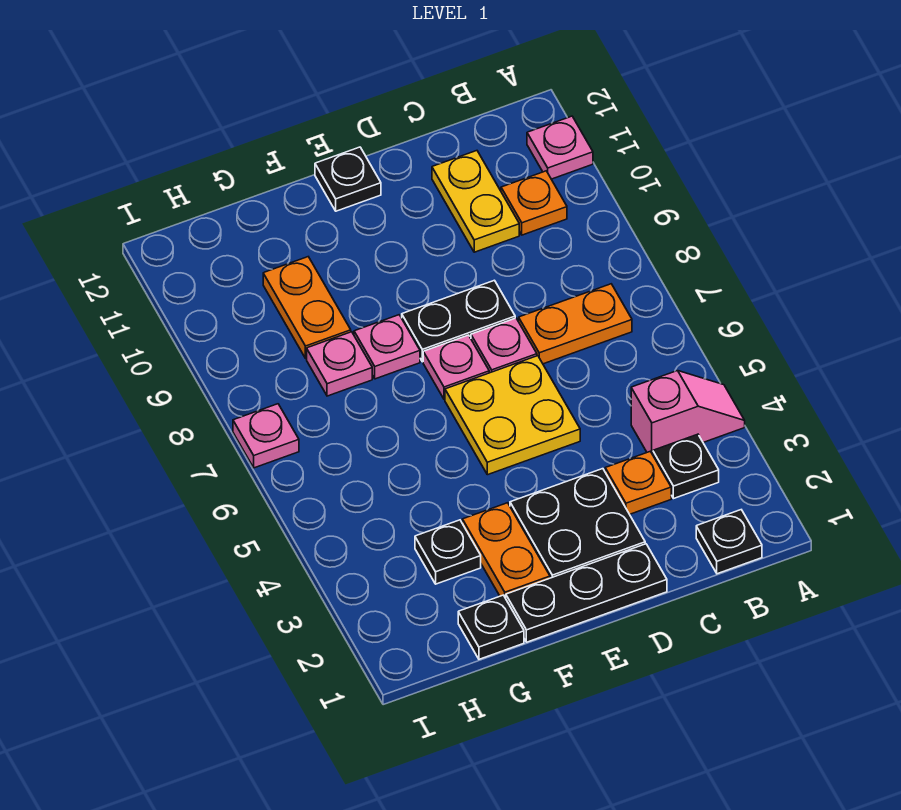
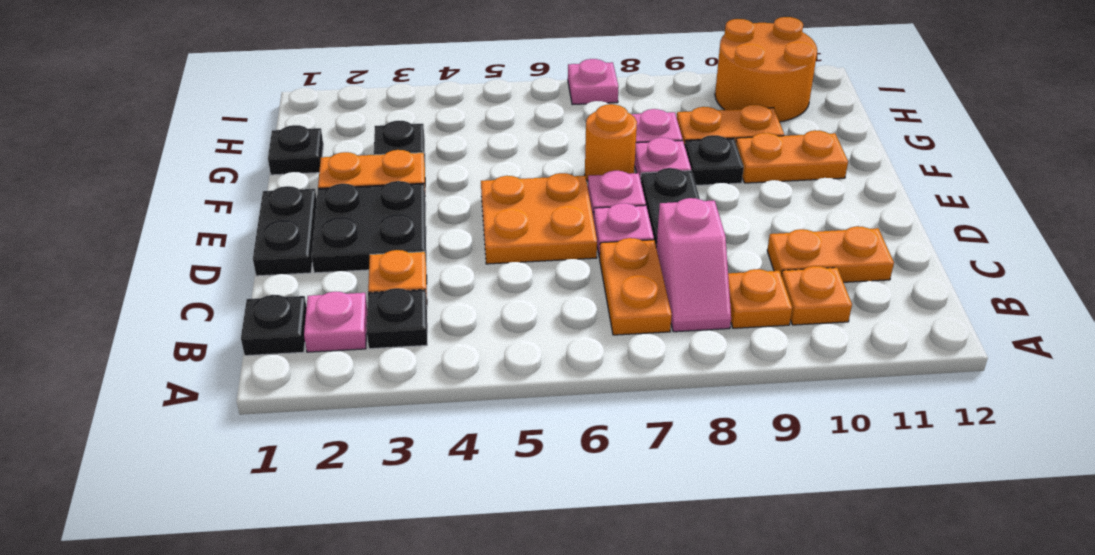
pink 1x2 slope [631,371,745,455] -> pink 1x2 slope moved to [656,198,731,332]
pink 1x1 plate [527,116,593,179] -> pink 1x1 plate moved to [304,292,367,352]
none -> orange 1x1 plate [728,269,792,328]
yellow 1x2 plate [432,151,519,252] -> orange 1x2 plate [767,226,894,282]
black 1x3 plate [506,544,667,642] -> black 1x2 plate [253,186,317,276]
yellow 2x2 plate [445,356,580,475] -> orange 2x2 plate [481,173,597,264]
black 1x1 plate [315,147,381,211] -> black 1x1 plate moved to [685,135,744,185]
none -> orange 1x1 round brick [585,104,637,181]
none -> orange 1x2 plate [736,130,848,183]
none -> orange 2x2 round brick [715,17,817,122]

